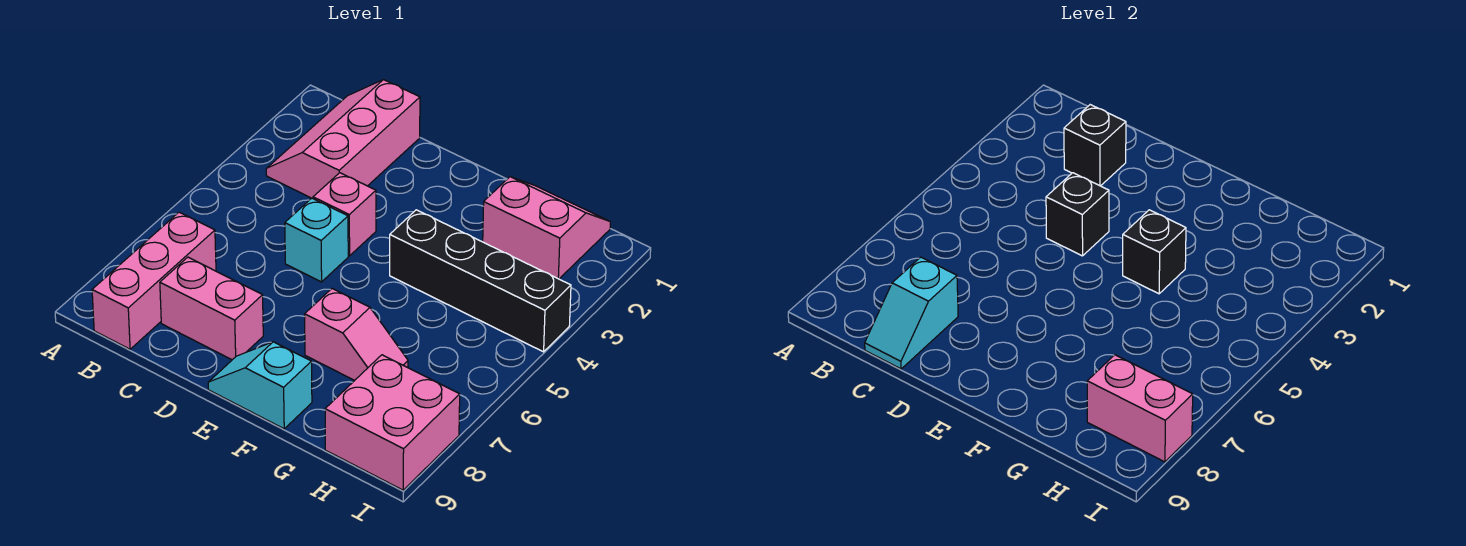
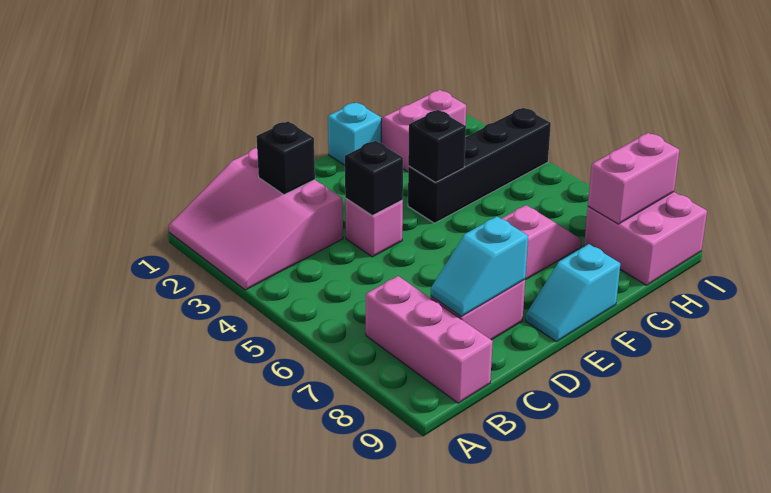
pink 2x3 slope [266,80,420,198] -> pink 3x3 slope [169,148,343,290]
cyan 1x2 slope [865,257,958,369] -> cyan 1x2 slope turned to [431,216,528,317]
cyan 1x1 brick [285,198,348,282] -> cyan 1x1 brick moved to [328,102,381,165]

